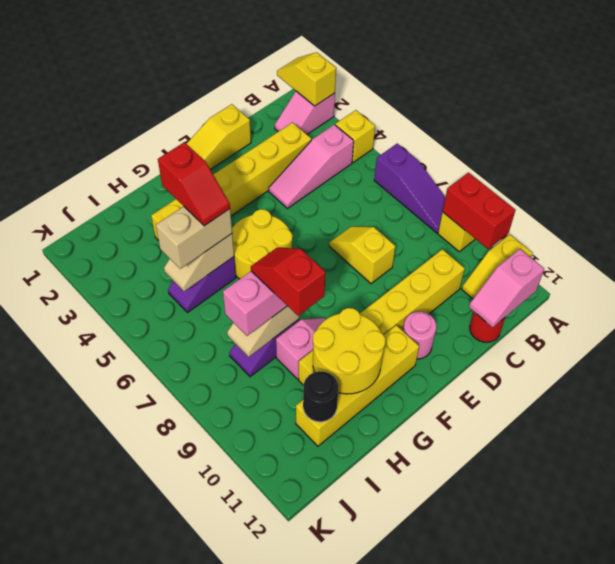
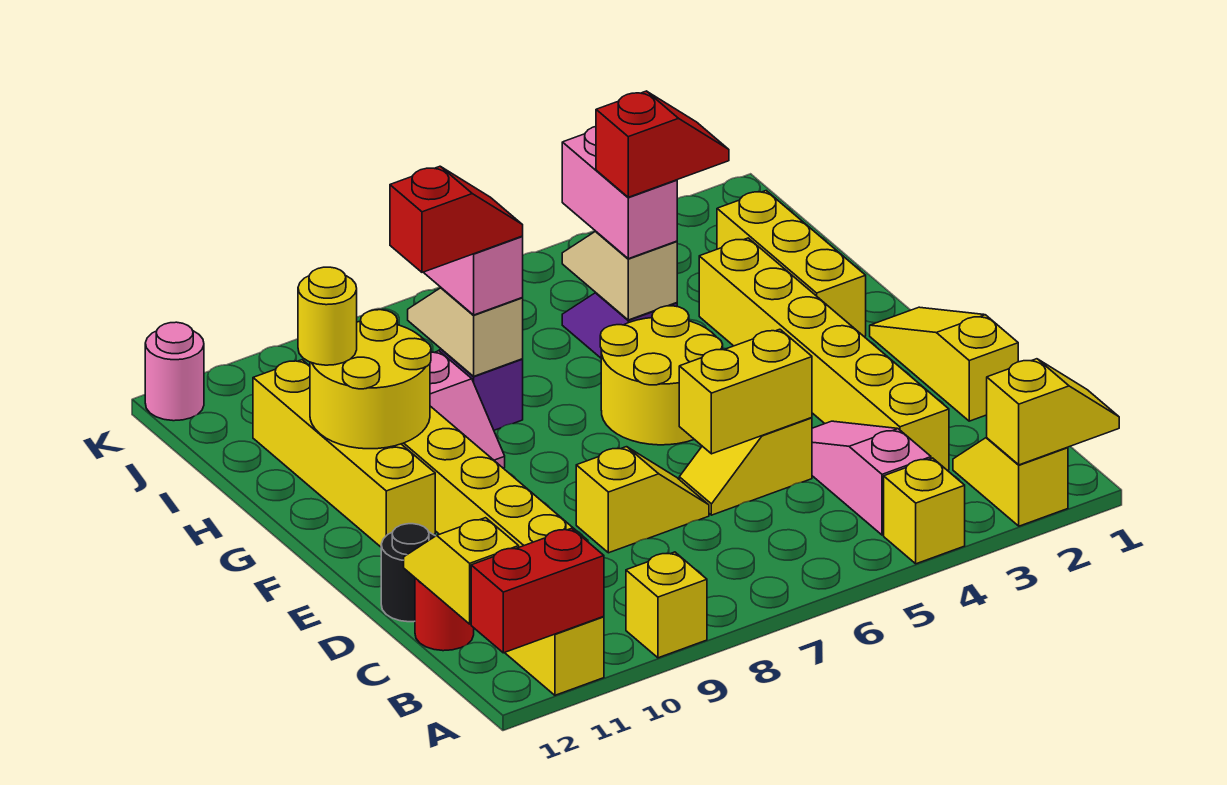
pink 1x2 slope [275,91,335,134] -> yellow 1x2 slope [953,437,1068,526]
purple 1x3 slope [374,144,445,233] -> none
red 1x2 brick [443,173,516,249] -> red 1x2 brick moved to [471,528,604,653]
pink 1x2 slope [469,249,544,328] -> yellow 1x2 slope [404,518,519,624]
none -> yellow 1x2 slope [679,418,812,515]
none -> yellow 1x2 brick [679,329,812,454]
pink 1x1 round brick [403,312,436,359] -> pink 1x1 round brick moved to [145,322,204,421]
none -> yellow 1x3 brick [717,191,866,336]
red 1x2 slope [158,142,230,226] -> red 1x2 slope turned to [596,91,729,197]
tan 1x2 brick [156,206,232,269] -> pink 1x2 brick [562,127,677,259]
none -> yellow 1x1 round brick [298,267,357,365]
black 1x1 round brick [303,371,339,422] -> black 1x1 round brick moved to [381,524,435,622]

